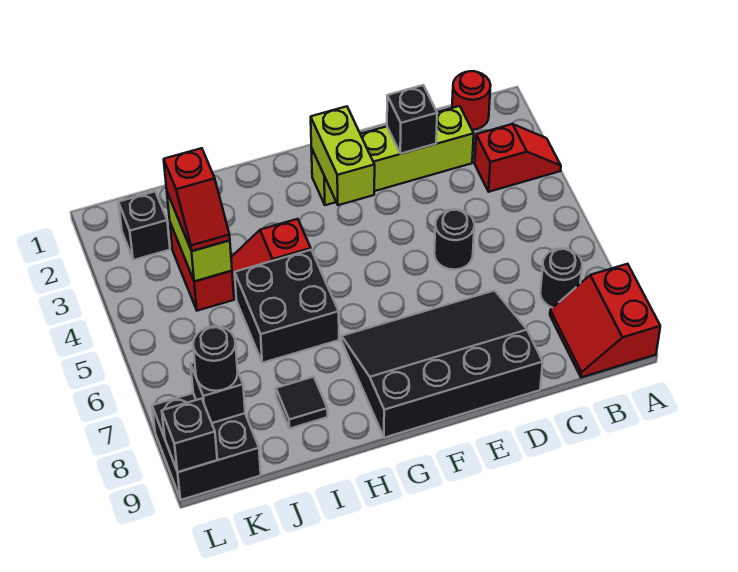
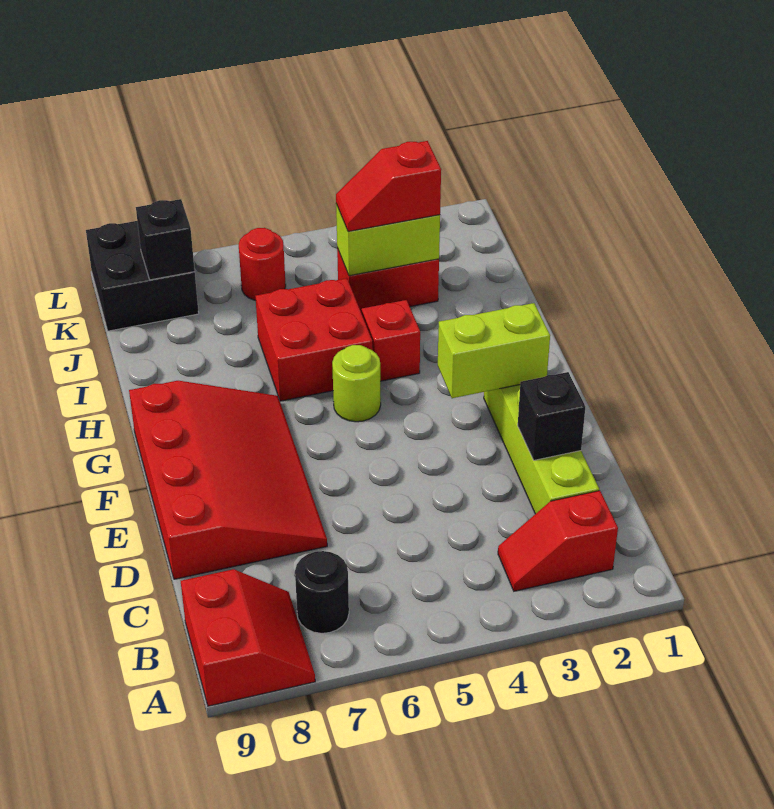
red 1x2 slope [475,124,561,192] -> red 1x2 slope turned to [498,491,618,591]
red 2x2 slope [550,264,660,377] -> red 2x2 slope turned to [181,569,315,706]
red 1x1 round brick [452,71,491,130] -> red 1x1 round brick moved to [239,228,286,301]
black 1x1 round brick [434,209,474,270] -> none
black 3x4 slope [342,291,543,438] -> red 3x4 slope [129,381,327,579]
none -> lime 1x1 round brick [332,345,381,422]
black 2x2 brick [235,250,339,363] -> red 2x2 brick [255,278,373,401]
black 1x1 tile [276,377,328,428] -> none
black 1x1 brick [118,192,170,260] -> none
black 1x1 round brick [193,326,238,391] -> none
black 1x1 brick [162,398,217,472] -> none

